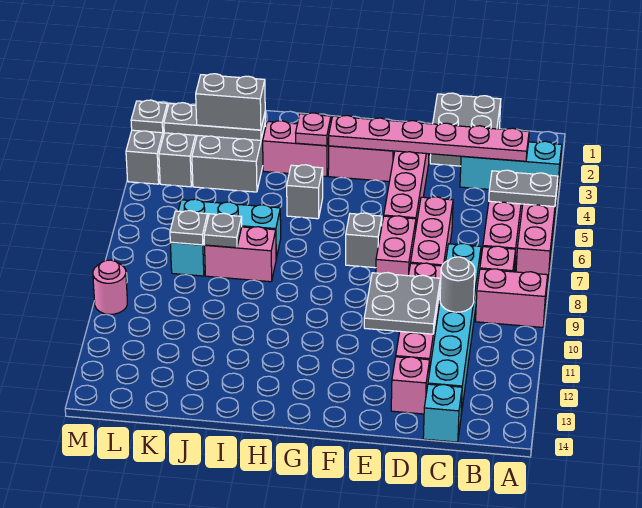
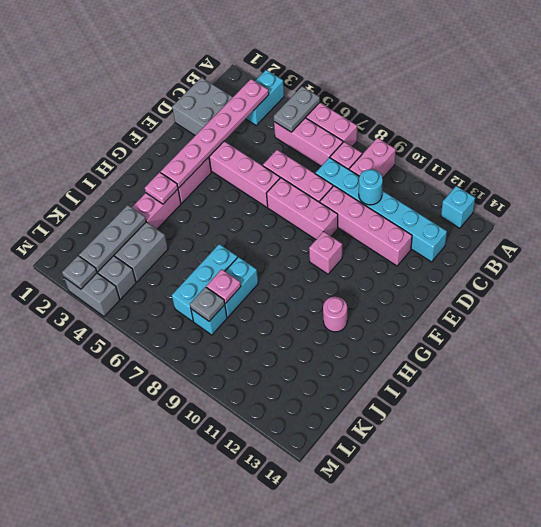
cyan 1x3 brick [460,141,562,195] -> cyan 1x2 brick [246,70,284,125]
grey 1x1 round brick [440,257,475,312] -> cyan 1x1 round brick [359,169,383,205]
cyan 1x1 brick [423,384,462,442] -> cyan 1x1 brick moved to [441,186,475,228]
grey 2x2 plate [364,273,440,334] -> none
pink 1x1 brick [391,357,430,414] -> pink 1x1 brick moved to [309,231,342,274]
pink 1x2 brick [376,216,416,276] -> pink 1x3 brick [266,178,338,240]
grey 1x1 brick [346,213,382,268] -> none
grey 1x1 brick [287,165,323,219] -> none
pink 1x2 brick [205,227,276,282] -> cyan 1x2 brick [225,257,258,317]
grey 1x2 brick [196,74,265,130] -> none
grey 1x1 plate [204,213,242,248] -> pink 1x1 plate [206,269,241,303]
pink 1x1 round brick [93,260,127,314] -> pink 1x1 round brick moved to [323,297,347,332]

